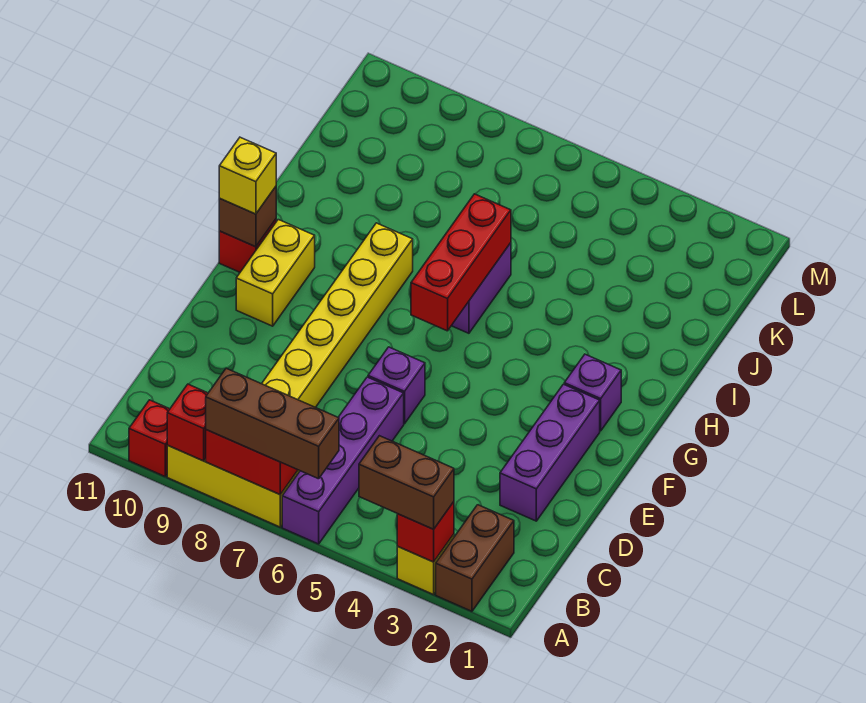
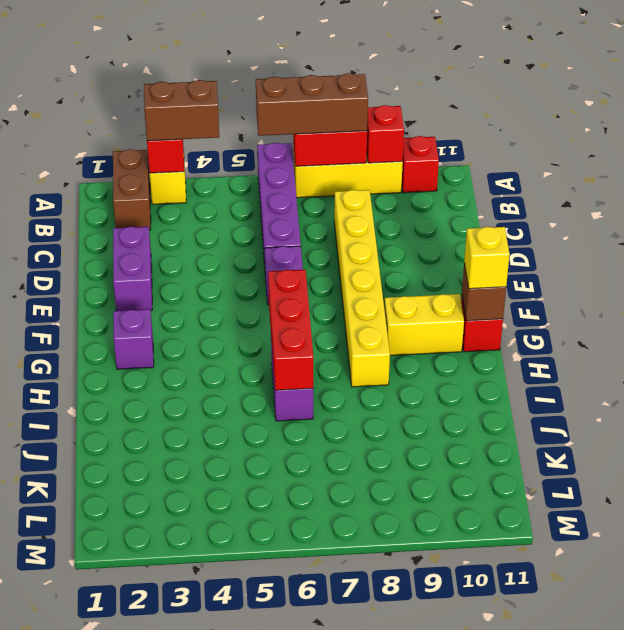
purple 1x3 brick [500,384,600,521] -> purple 1x2 brick [113,227,152,311]
yellow 1x2 brick [236,219,315,326] -> yellow 1x2 brick turned to [384,294,464,355]

